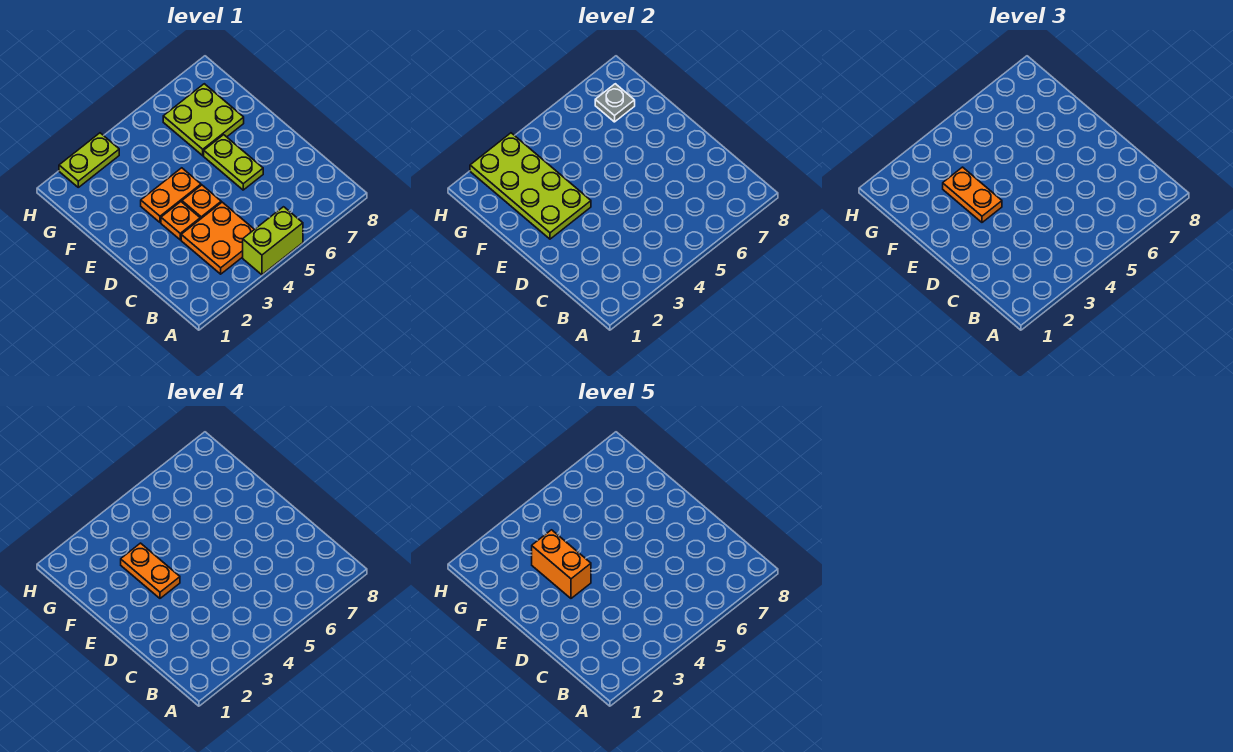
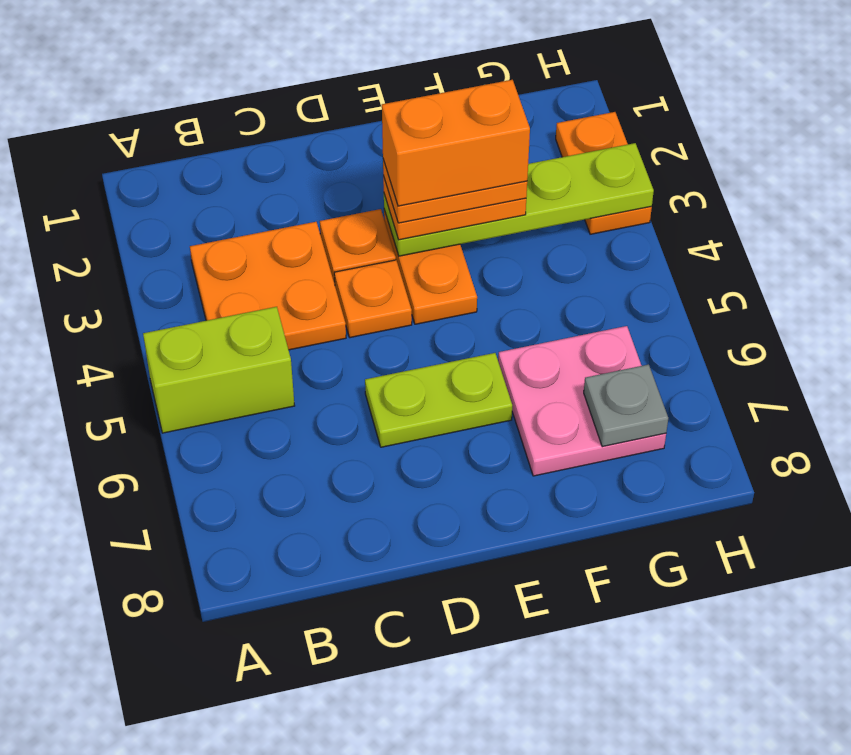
lime 1x2 brick [243,207,303,275] -> lime 1x2 brick turned to [143,307,295,433]
lime 2x4 plate [470,133,591,239] -> lime 1x4 plate [384,143,654,256]
lime 2x2 plate [163,84,244,156] -> pink 2x2 plate [498,326,666,476]
lime 1x2 plate [59,133,119,187] -> orange 1x2 plate [556,112,652,234]

